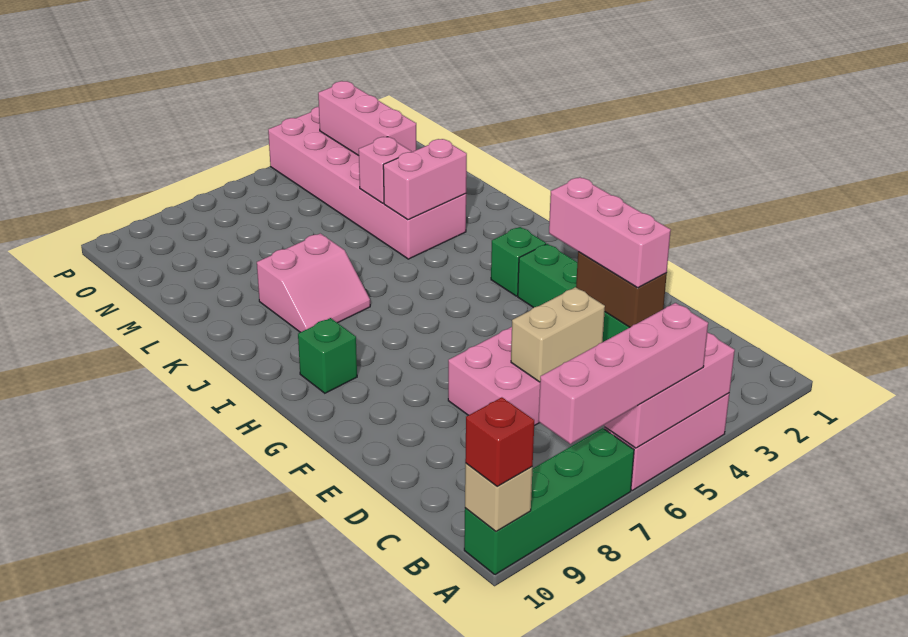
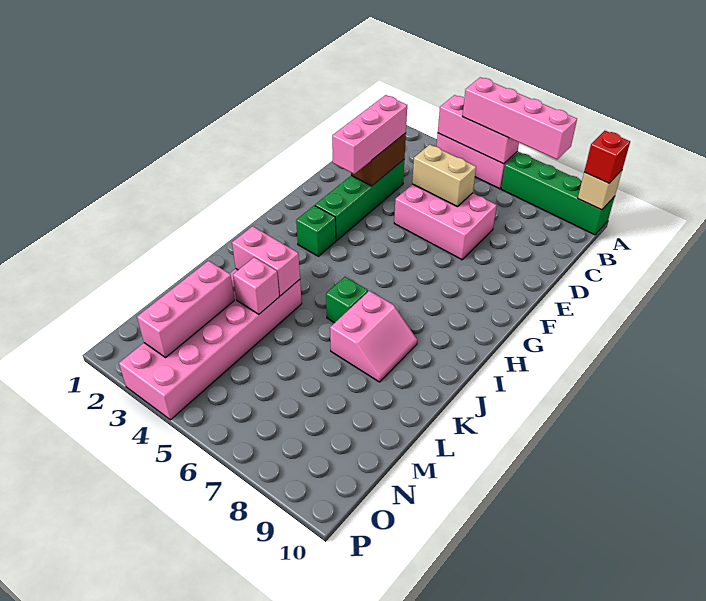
green 1x1 brick [298,318,357,393] -> green 1x1 brick moved to [326,277,368,323]
pink 2x2 slope [257,233,370,332] -> pink 2x2 slope turned to [330,291,417,382]

